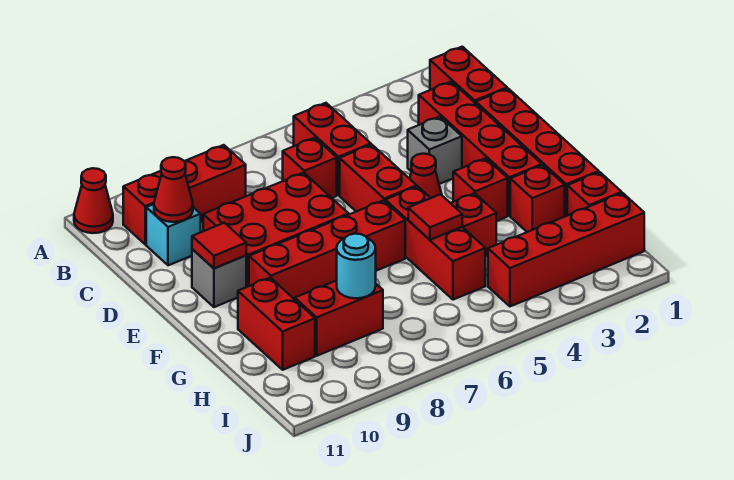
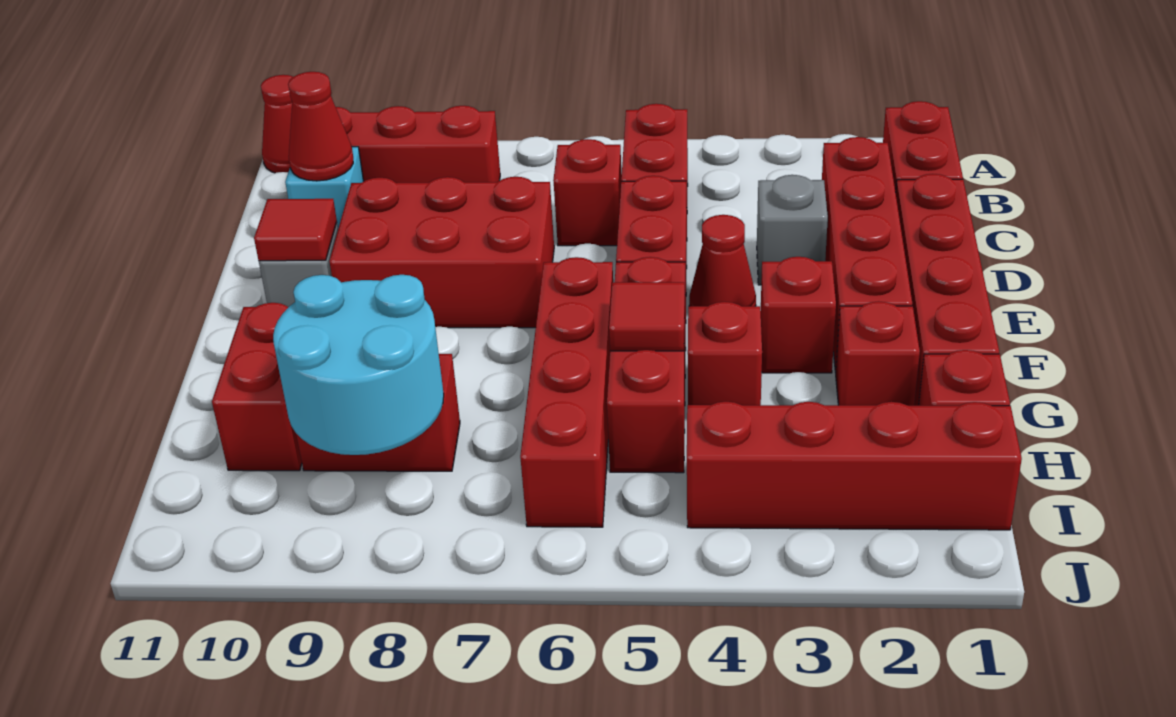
red 1x4 brick [249,200,405,299] -> red 1x4 brick turned to [520,257,613,527]
cyan 1x1 round brick [337,234,376,298] -> cyan 2x2 round brick [273,275,444,455]

